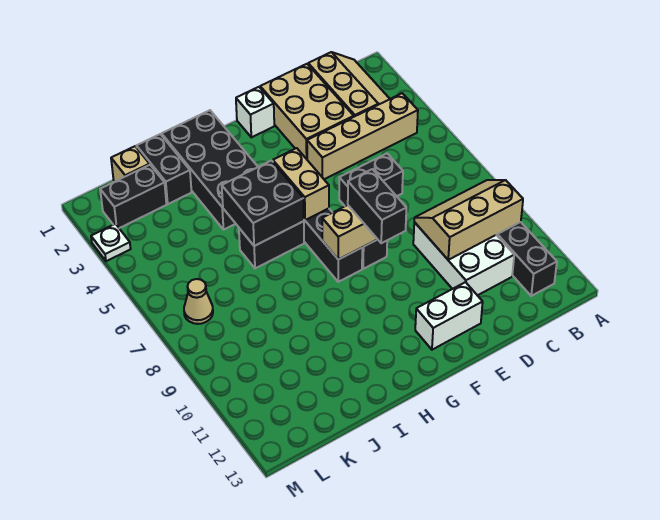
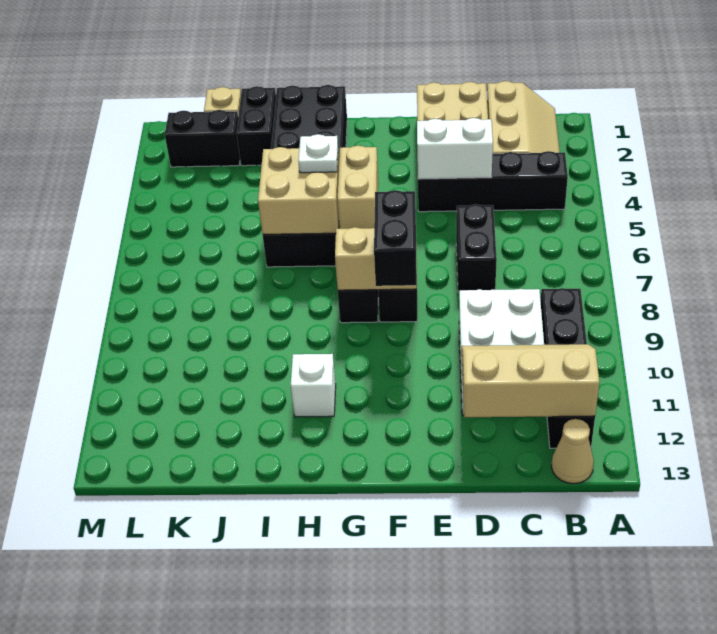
tan 1x4 brick [307,93,418,179] -> black 1x4 brick [418,151,568,212]
tan 2x3 slope [414,180,523,260] -> tan 2x3 slope moved to [462,344,599,417]
black 1x2 brick [339,154,403,206] -> black 1x2 brick turned to [456,204,497,292]
white 1x2 brick [415,282,483,350] -> white 1x2 brick moved to [417,118,493,179]
white 1x1 brick [236,87,274,137] -> white 1x1 brick moved to [291,354,336,417]
black 2x2 brick [222,161,304,246] -> tan 2x2 brick [258,147,339,234]
tan 1x1 cone [184,279,213,324] -> tan 1x1 cone moved to [551,419,594,484]
white 1x1 plate [91,224,131,261] -> white 1x1 plate moved to [299,134,338,173]

